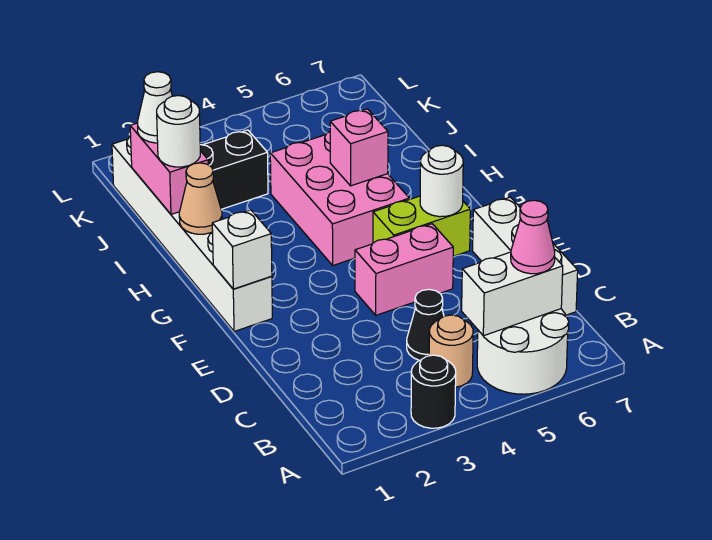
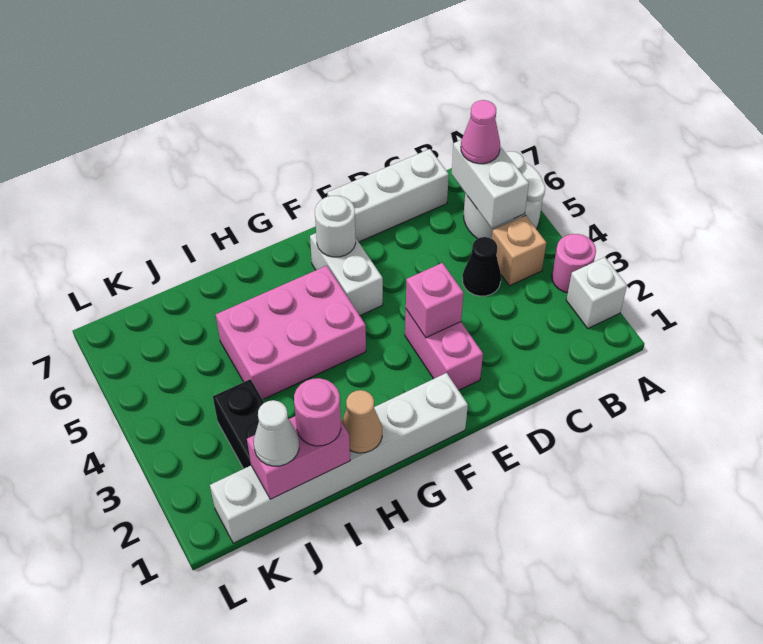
black 1x1 round brick [411,355,456,428] -> pink 1x1 round brick [552,234,596,293]
tan 1x1 round brick [429,315,473,387] -> tan 1x1 brick [492,216,546,286]
pink 1x2 brick [355,224,453,315] -> pink 1x2 brick moved to [405,309,483,390]
white 1x1 brick [212,210,272,289] -> white 1x1 brick moved to [566,257,627,328]
lime 1x2 brick [373,196,470,256] -> white 1x2 brick [310,233,383,315]
pink 1x1 brick [330,109,388,186] -> pink 1x1 brick moved to [406,263,464,338]
white 1x1 round brick [157,96,200,167] -> pink 1x1 round brick [294,378,341,446]

